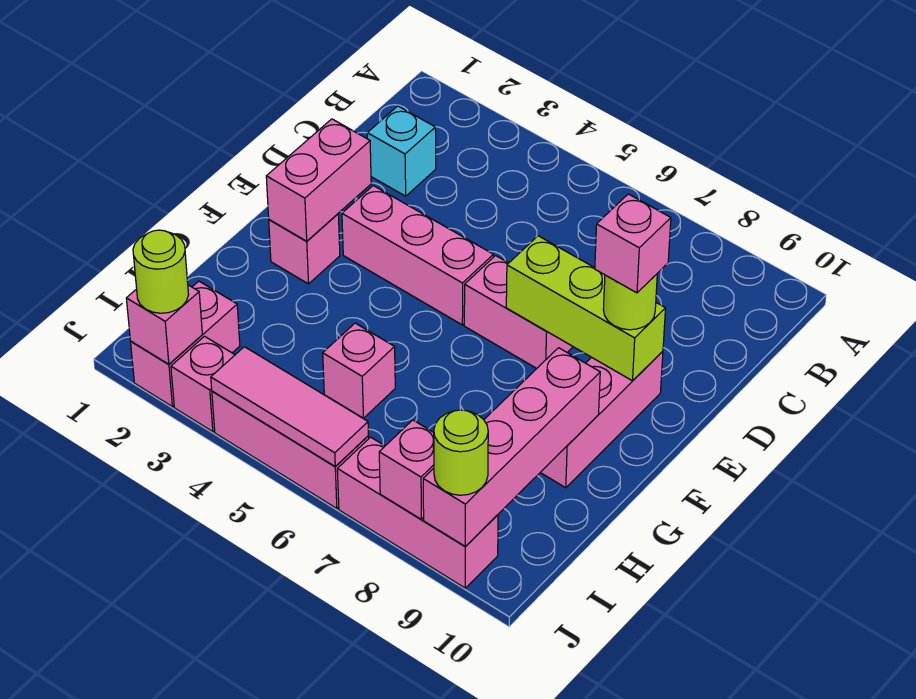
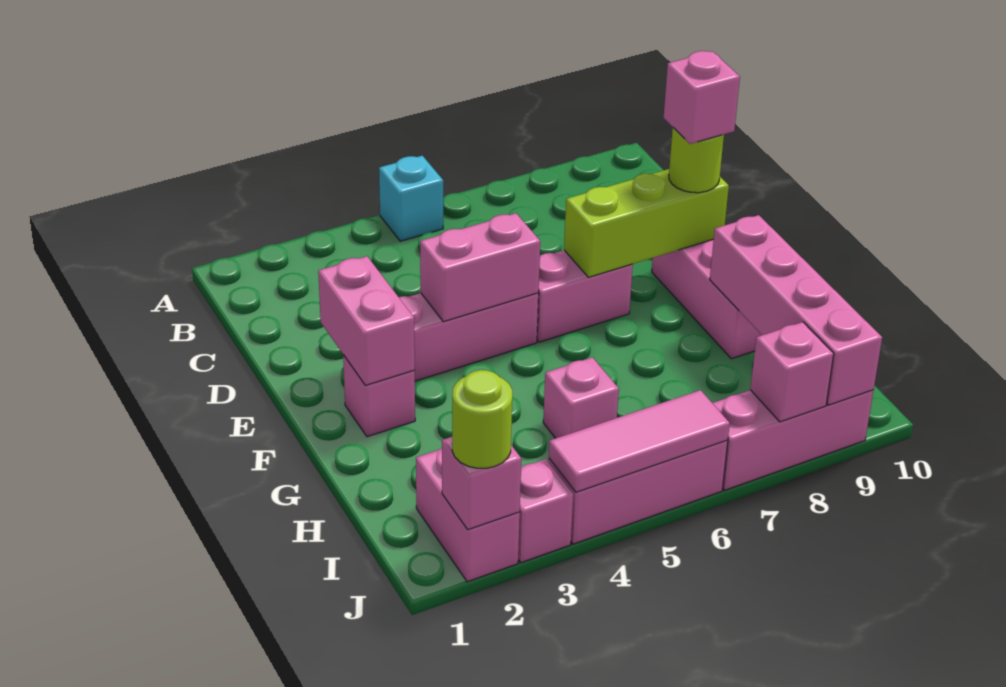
cyan 1x1 brick [367,106,436,196] -> cyan 1x1 brick moved to [379,156,443,241]
none -> pink 1x2 brick [420,213,540,322]
lime 1x1 round brick [434,410,488,495] -> none

